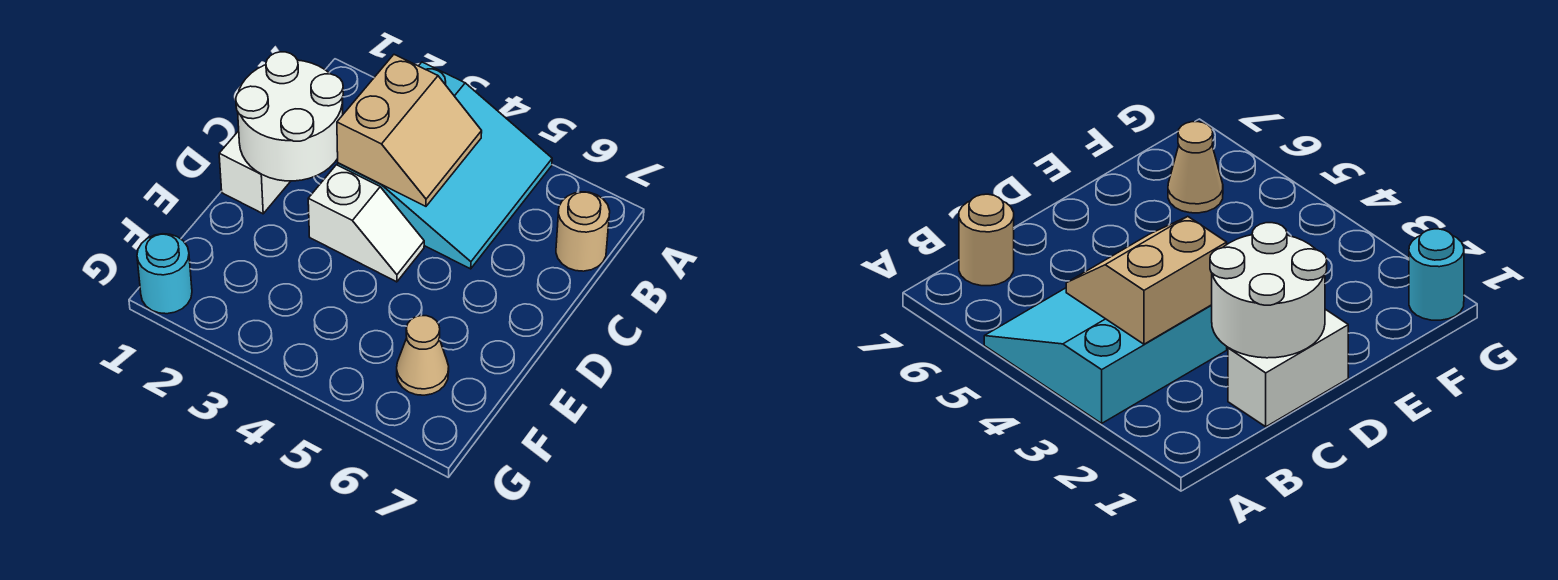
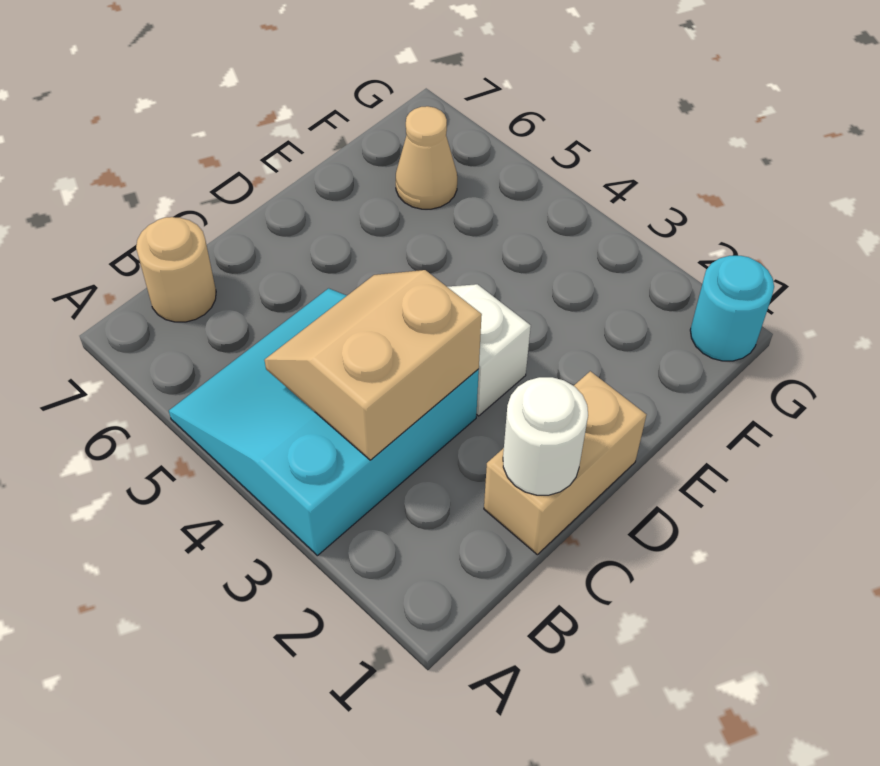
white 1x2 brick [219,131,291,214] -> tan 1x2 brick [484,371,647,555]
white 2x2 round brick [236,52,343,181] -> white 1x1 round brick [503,377,588,495]

